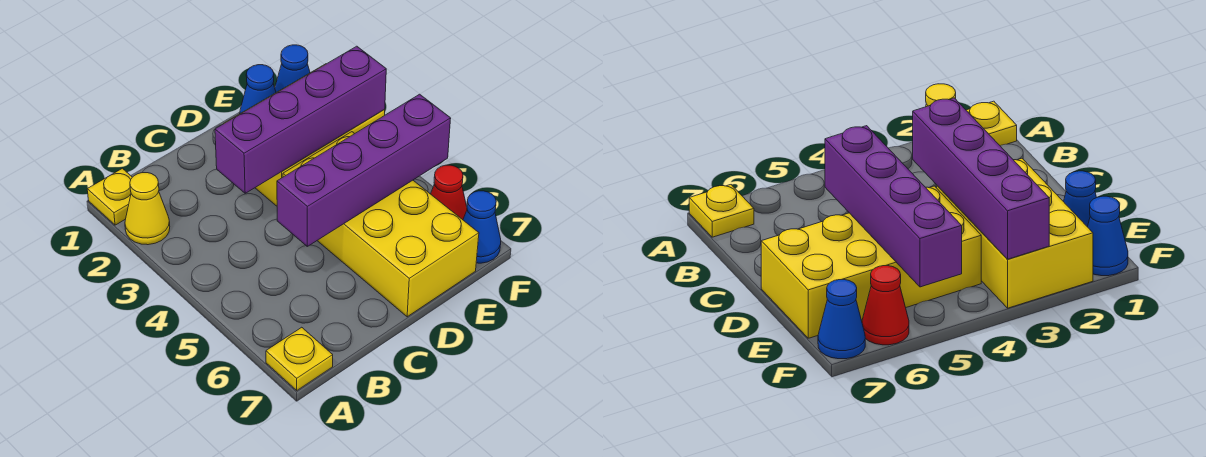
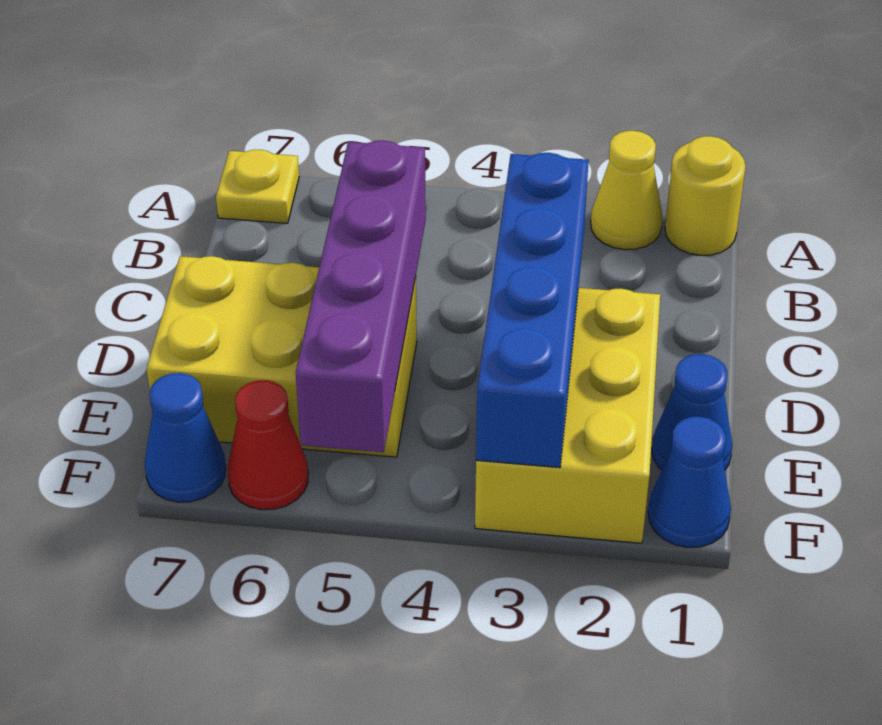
yellow 1x1 plate [87,168,132,225] -> yellow 1x1 round brick [665,136,746,255]
purple 1x4 brick [215,46,386,193] -> blue 1x4 brick [476,153,589,468]
yellow 2x4 brick [283,132,479,317] -> yellow 2x3 brick [147,256,417,457]

